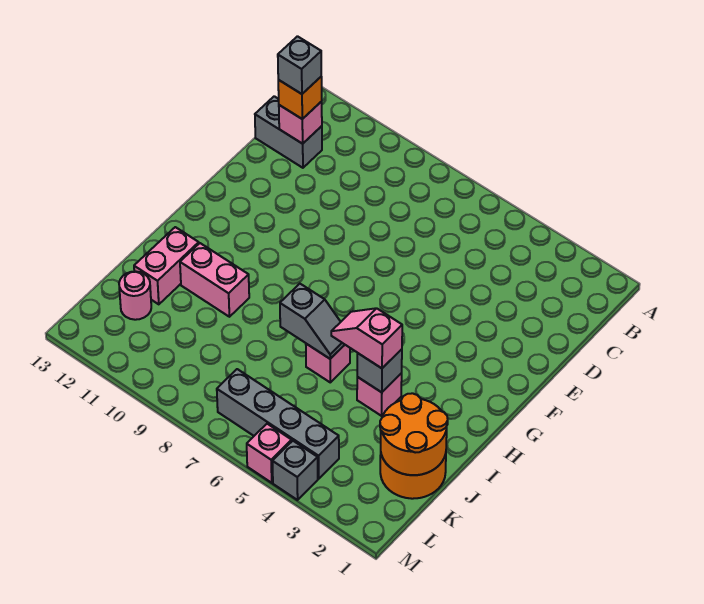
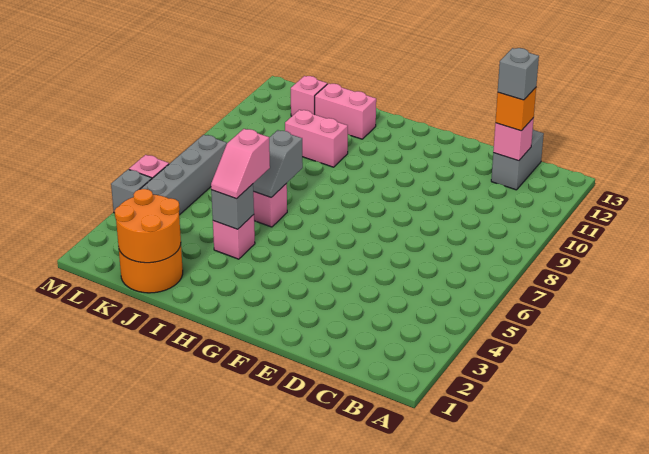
pink 1x2 slope [331,308,402,368] -> pink 1x2 slope turned to [211,129,270,199]
pink 1x2 brick [180,243,249,317] -> pink 1x2 brick turned to [285,110,348,167]
pink 1x1 round brick [119,271,151,320] -> pink 1x1 brick [291,76,327,116]

